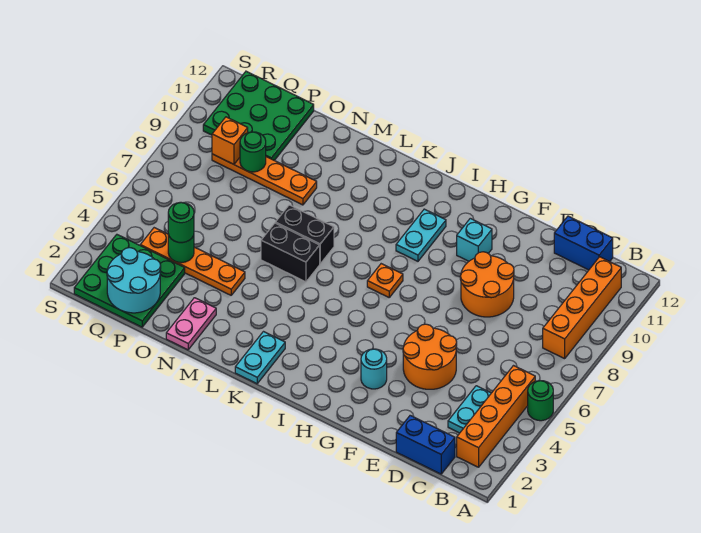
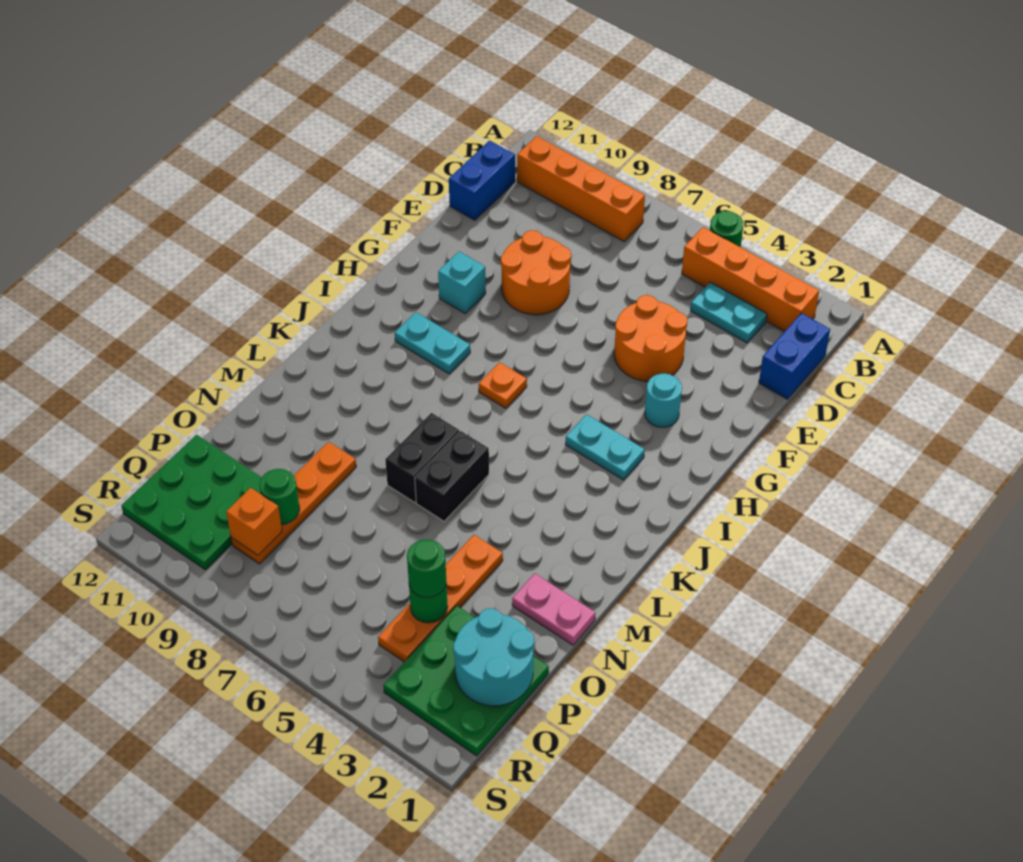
cyan 1x2 plate [235,332,285,384] -> cyan 1x2 plate moved to [565,414,645,480]

